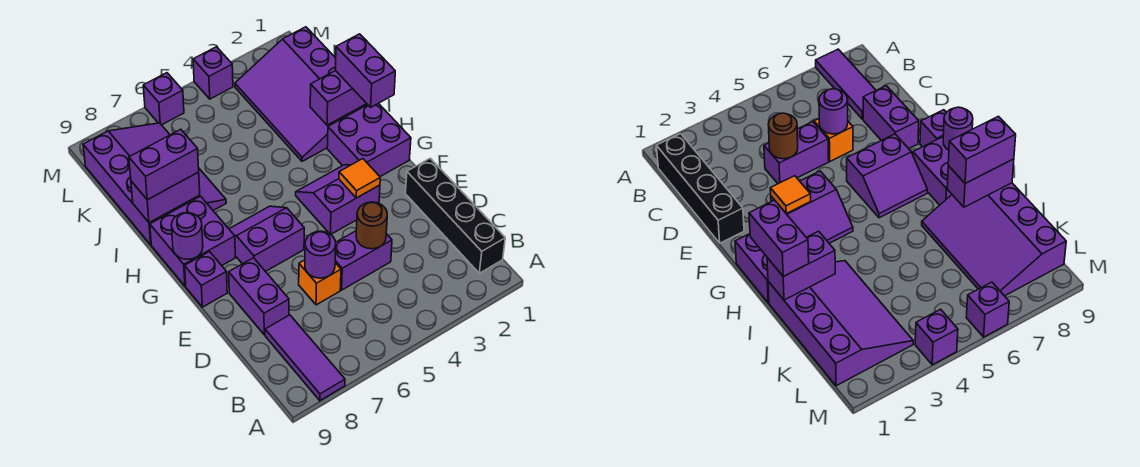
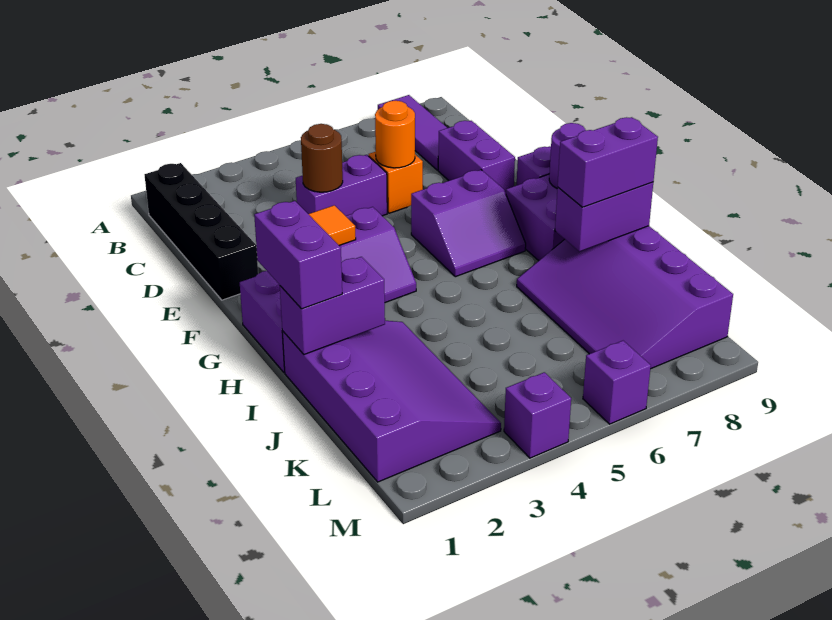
purple 1x1 round brick [305,231,336,278] -> orange 1x1 round brick [375,101,415,168]

